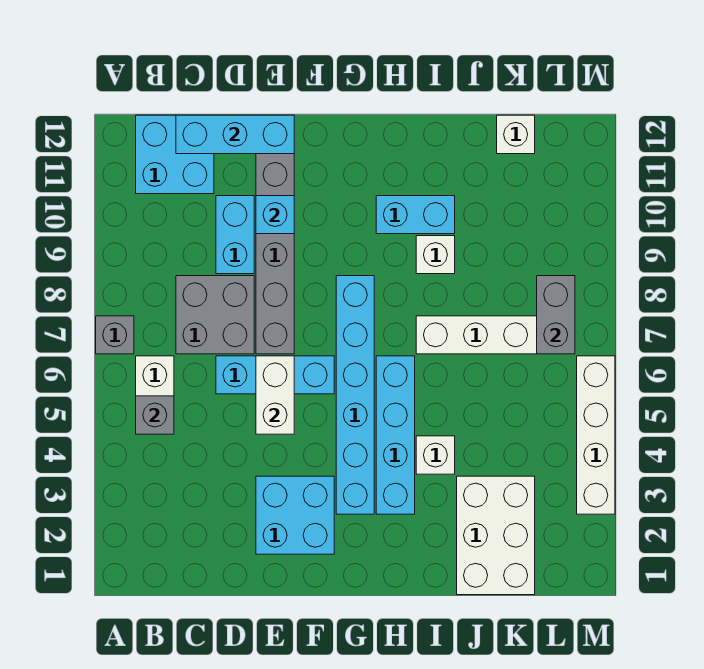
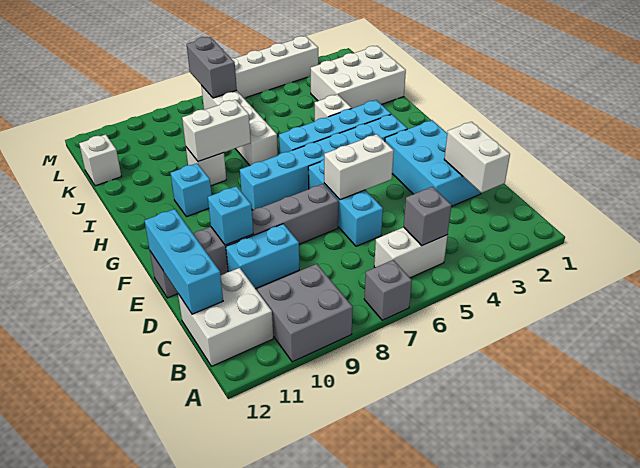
cyan 2x2 brick [136,115,214,194] -> white 2x2 brick [178,268,273,366]
none -> white 1x2 brick [444,122,510,193]
grey 2x2 brick [176,276,254,354] -> grey 2x2 brick moved to [257,264,353,362]
cyan 2x2 brick [256,476,334,554] -> cyan 2x3 brick [385,120,481,206]
cyan 1x2 brick [376,196,455,234] -> cyan 1x1 brick [171,163,212,217]
none -> white 1x2 brick [182,100,251,162]
grey 1x2 brick [537,276,575,354] -> grey 1x2 brick turned to [187,37,237,98]

